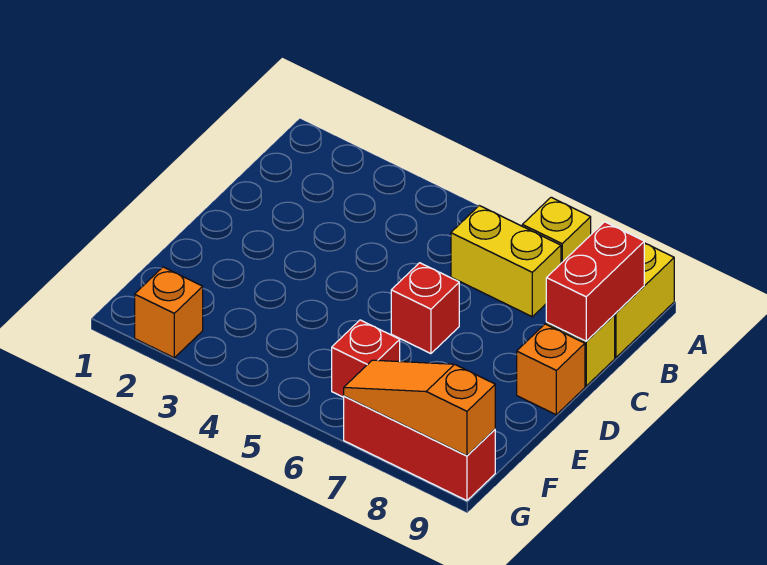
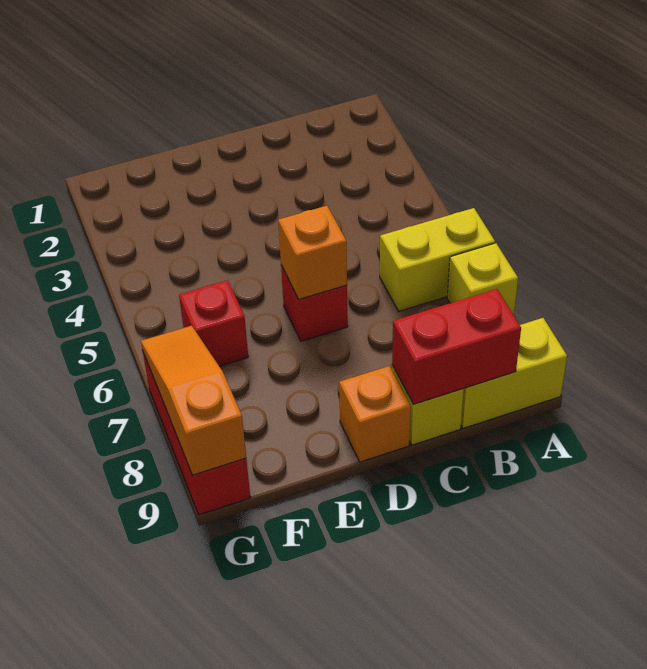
yellow 1x2 brick [451,206,561,317] -> yellow 1x2 brick turned to [380,208,495,311]
orange 1x1 brick [135,267,203,358] -> orange 1x1 brick moved to [278,206,347,299]

